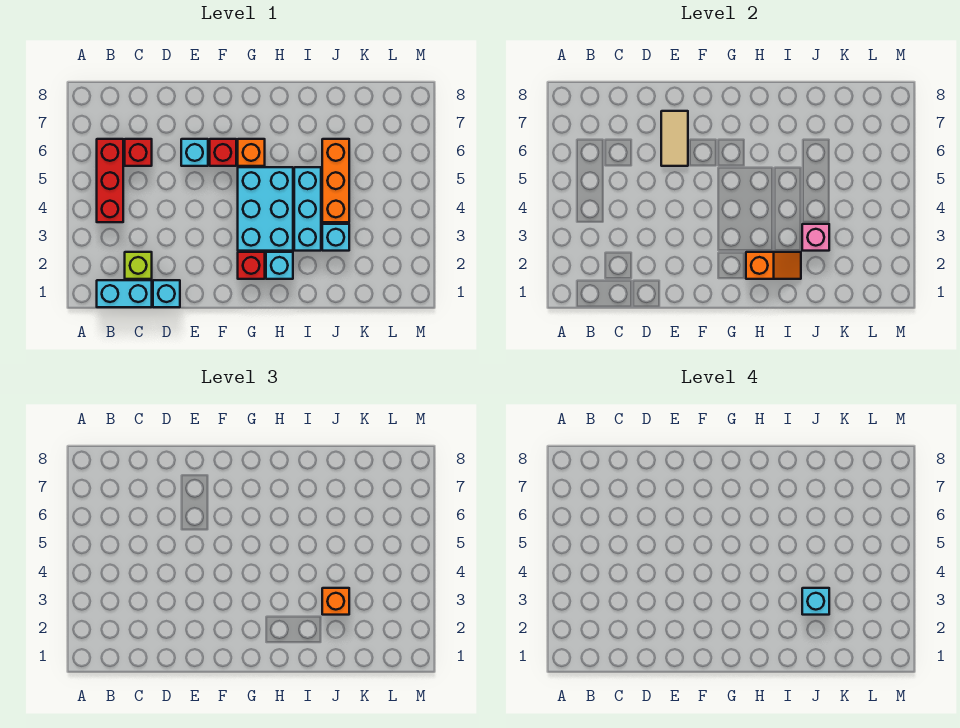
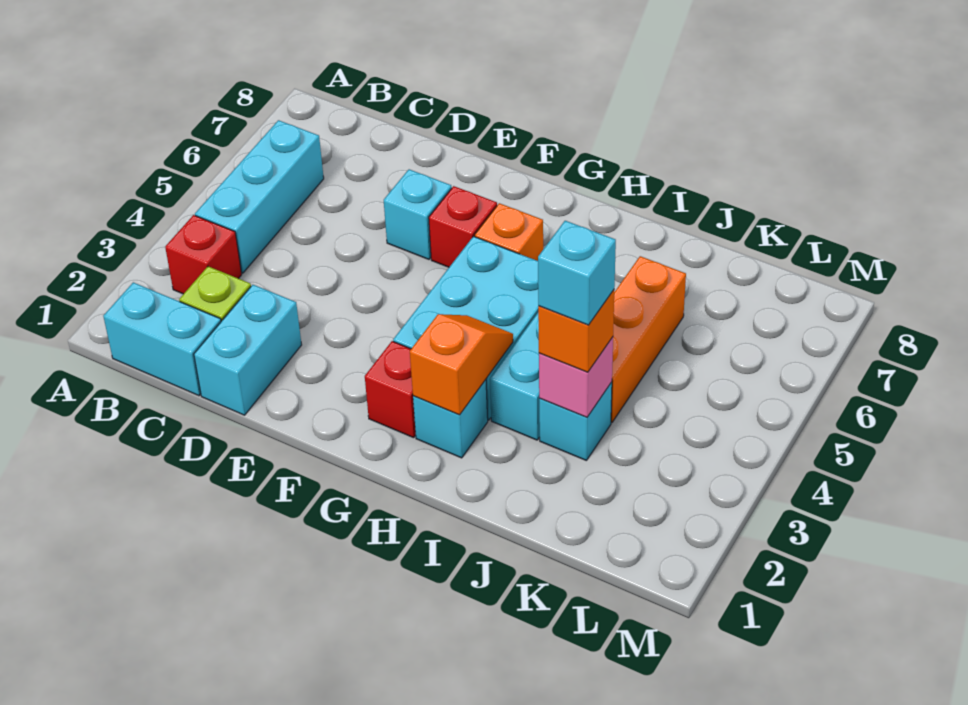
red 1x3 brick [97,139,123,222] -> cyan 1x3 brick [195,120,324,273]
red 1x1 brick [125,139,152,166] -> red 1x1 brick moved to [165,215,242,294]
cyan 1x1 brick [153,280,180,307] -> cyan 1x2 brick [194,285,302,415]
tan 1x2 tile [661,111,688,166] -> none
orange 1x2 slope [746,252,801,279] -> orange 1x2 slope turned to [410,314,513,415]

